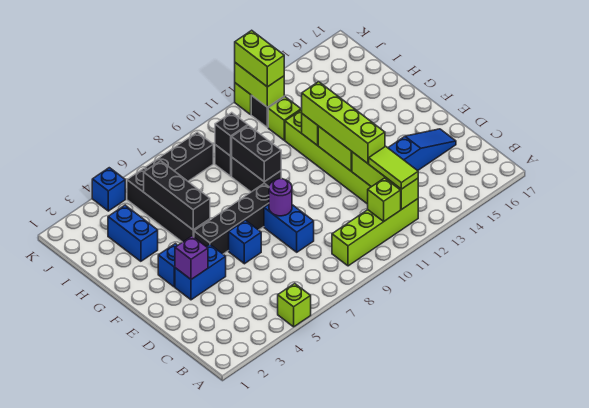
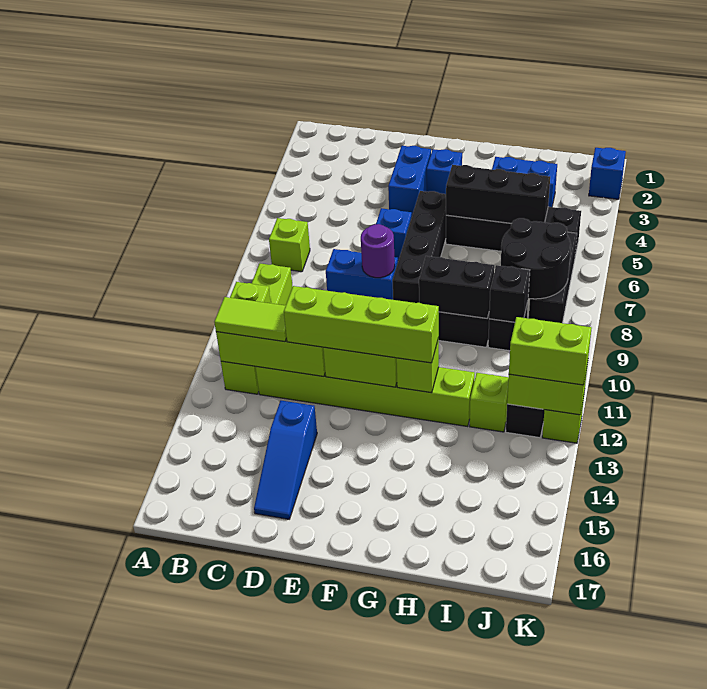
lime 1x1 brick [278,283,311,327] -> lime 1x1 brick moved to [269,218,310,272]
purple 1x1 brick [175,236,208,279] -> none
none -> black 2x2 round brick [501,218,571,299]
blue 1x1 brick [92,168,125,211] -> blue 1x1 brick moved to [589,148,626,199]

